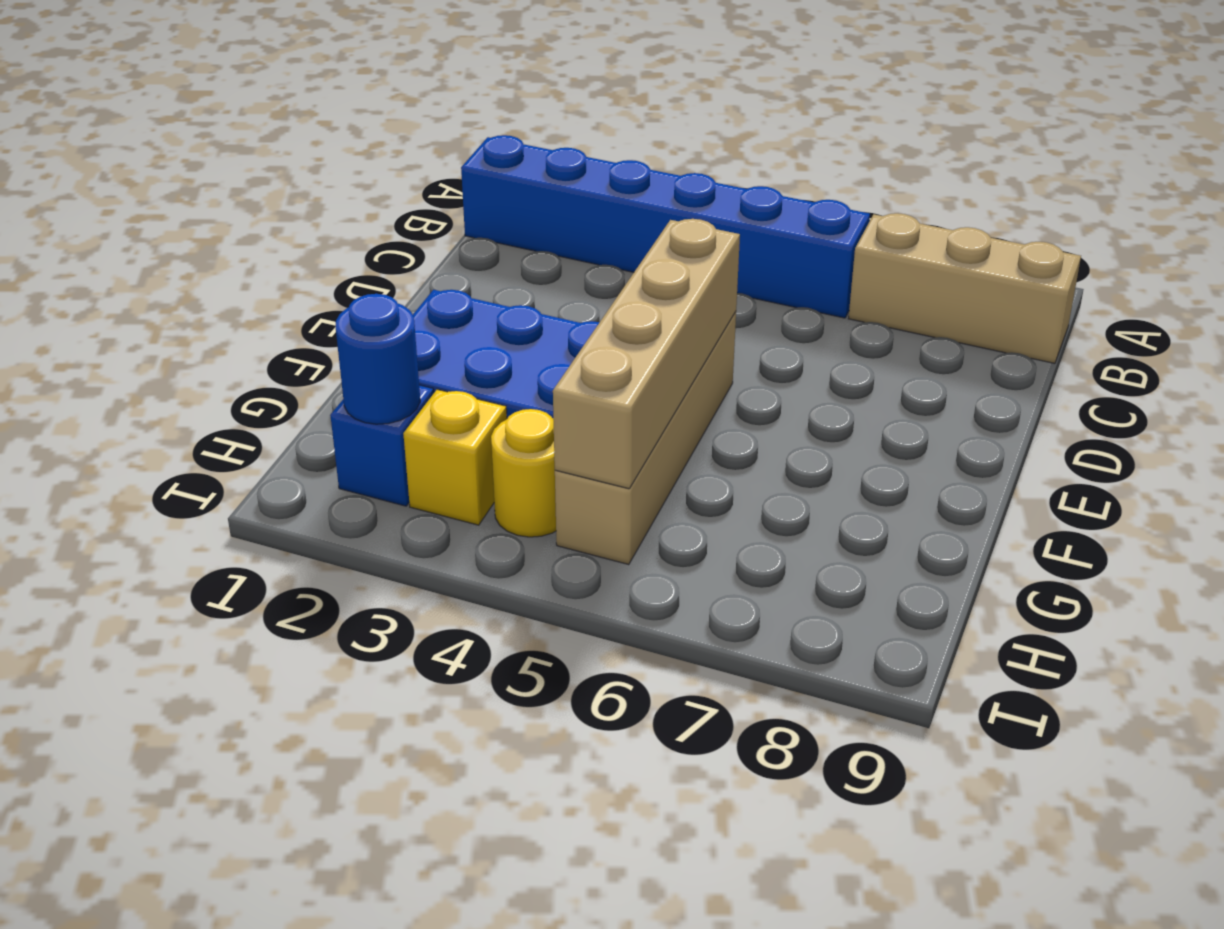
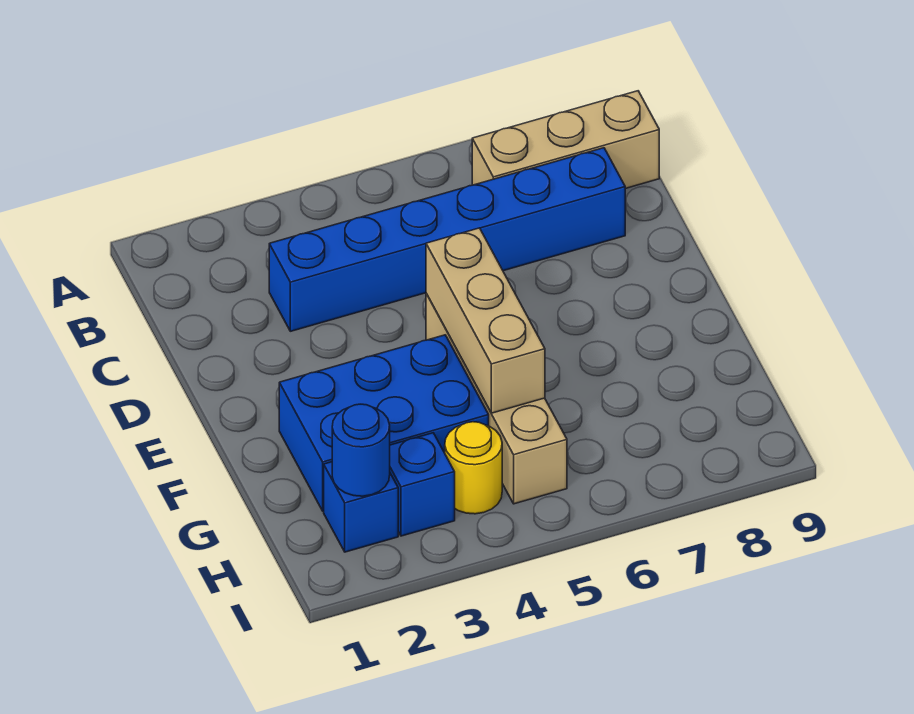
blue 1x6 brick [461,135,870,318] -> blue 1x6 brick moved to [269,148,625,331]
tan 1x4 brick [553,219,740,489] -> tan 1x3 brick [426,228,545,413]
yellow 1x1 brick [403,389,507,525] -> blue 1x1 brick [390,433,455,536]

